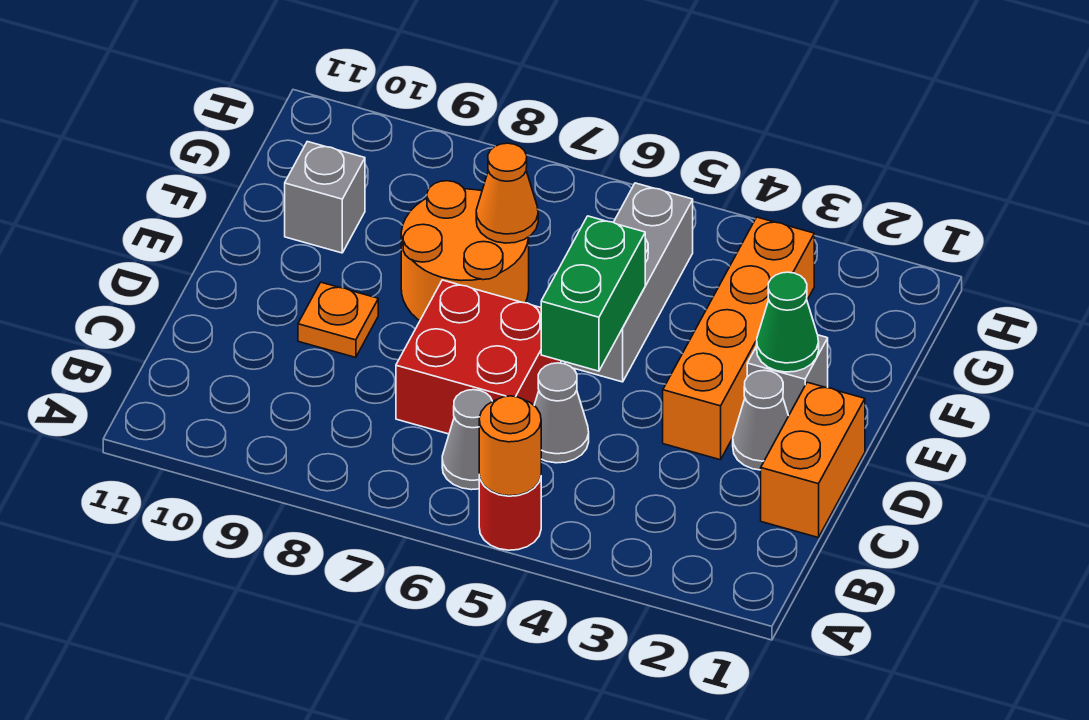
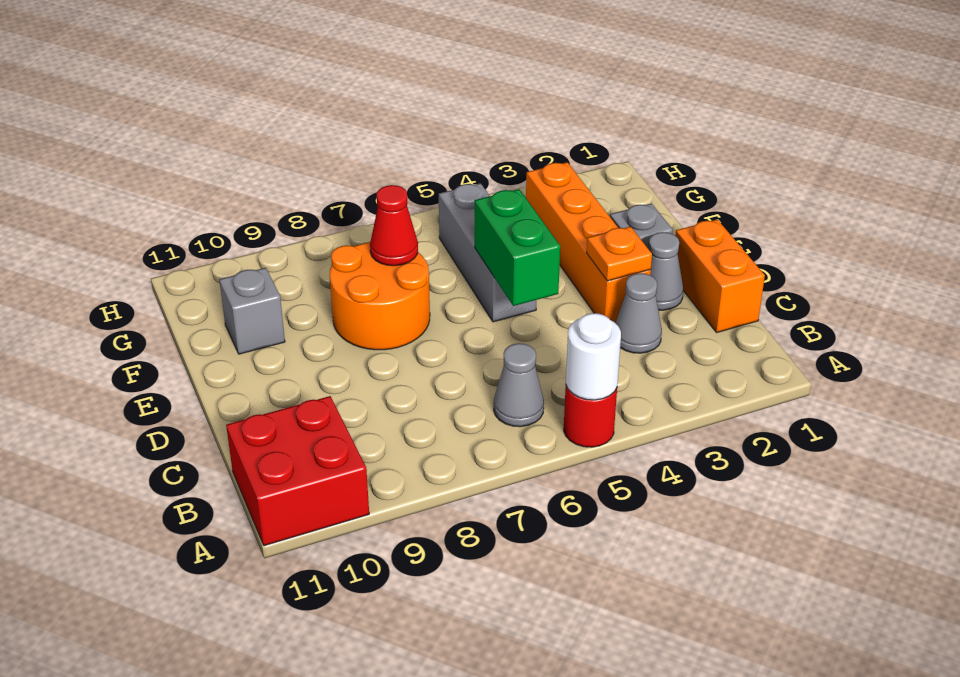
orange 1x1 round brick [479,396,541,496] -> white 1x1 round brick [566,313,621,400]
grey 1x1 cone [534,363,589,463] -> grey 1x1 cone moved to [615,273,662,353]
red 2x2 brick [396,280,561,434] -> red 2x2 brick moved to [226,396,369,546]
orange 1x1 plate [298,282,378,358] -> orange 1x1 plate moved to [587,227,652,281]
green 1x1 cone [757,272,819,372] -> none
orange 1x1 cone [476,143,538,243] -> red 1x1 cone [370,185,418,266]

